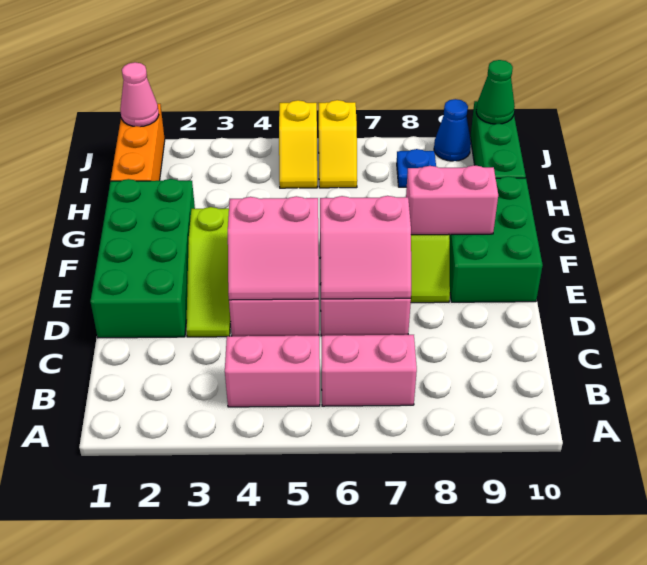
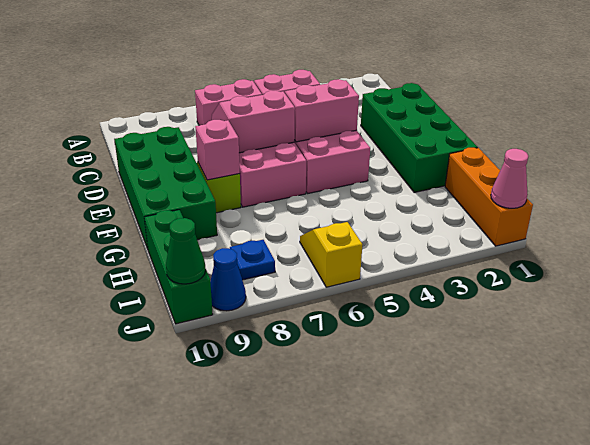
lime 1x3 slope [186,207,231,337] -> none
green 2x3 brick [449,176,543,302] -> green 2x4 brick [114,127,217,249]
pink 1x2 brick [406,165,498,235] -> pink 1x1 brick [195,120,240,180]
yellow 1x2 slope [279,100,317,188] -> none

